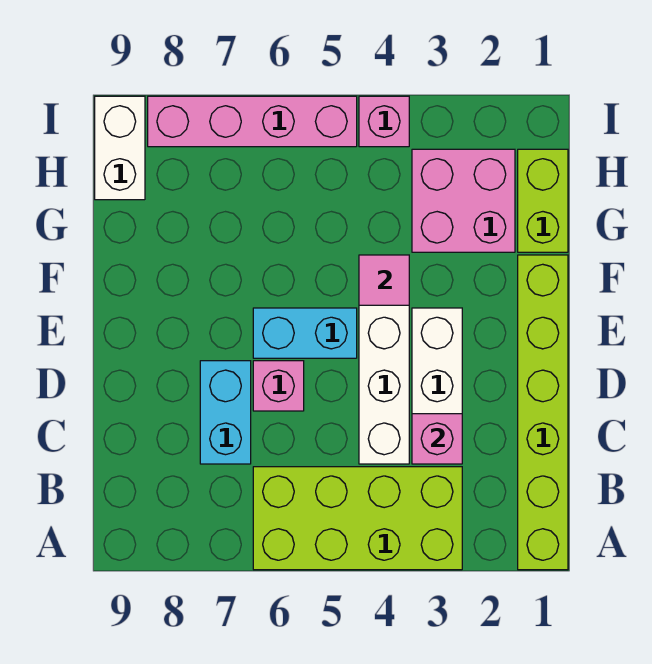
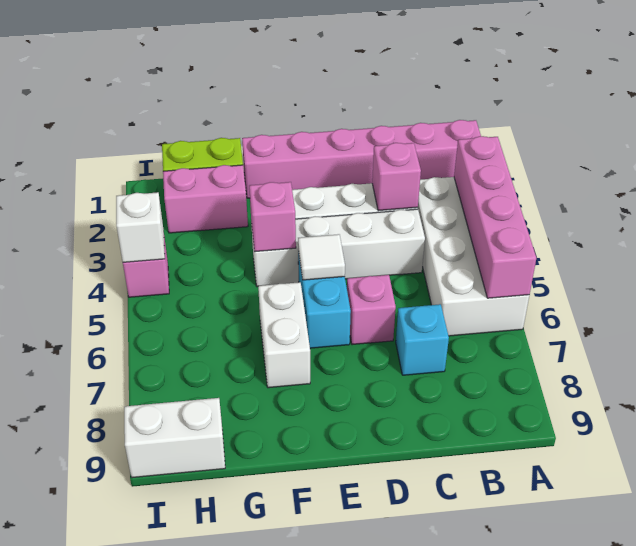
lime 1x6 brick [518,255,568,570] -> pink 1x6 brick [242,120,481,198]
lime 2x4 brick [253,467,462,570] -> white 2x4 brick [418,177,529,336]
cyan 1x2 brick [200,361,251,464] -> cyan 1x1 brick [396,304,449,375]
none -> white 1x1 tile [298,234,345,280]
pink 1x1 tile [359,255,409,305] -> pink 1x1 brick [249,182,296,252]
none -> white 1x2 brick [258,282,310,388]
pink 2x2 brick [412,149,515,252] -> pink 1x2 brick [163,165,248,233]
none -> white 1x1 brick [116,192,165,262]
pink 1x4 brick [148,96,357,147] -> pink 1x4 brick moved to [454,136,536,298]

